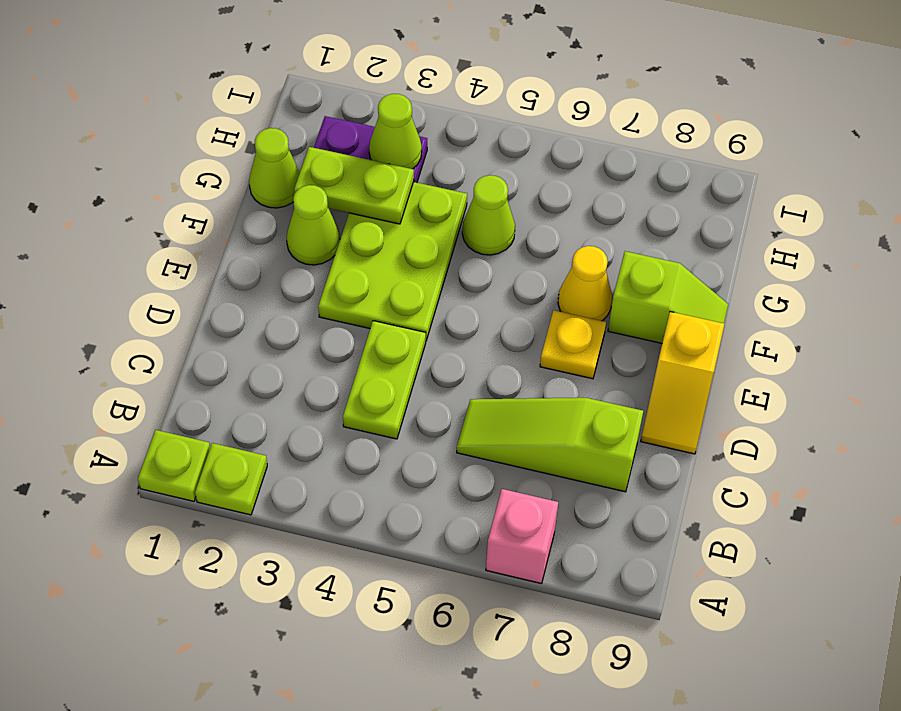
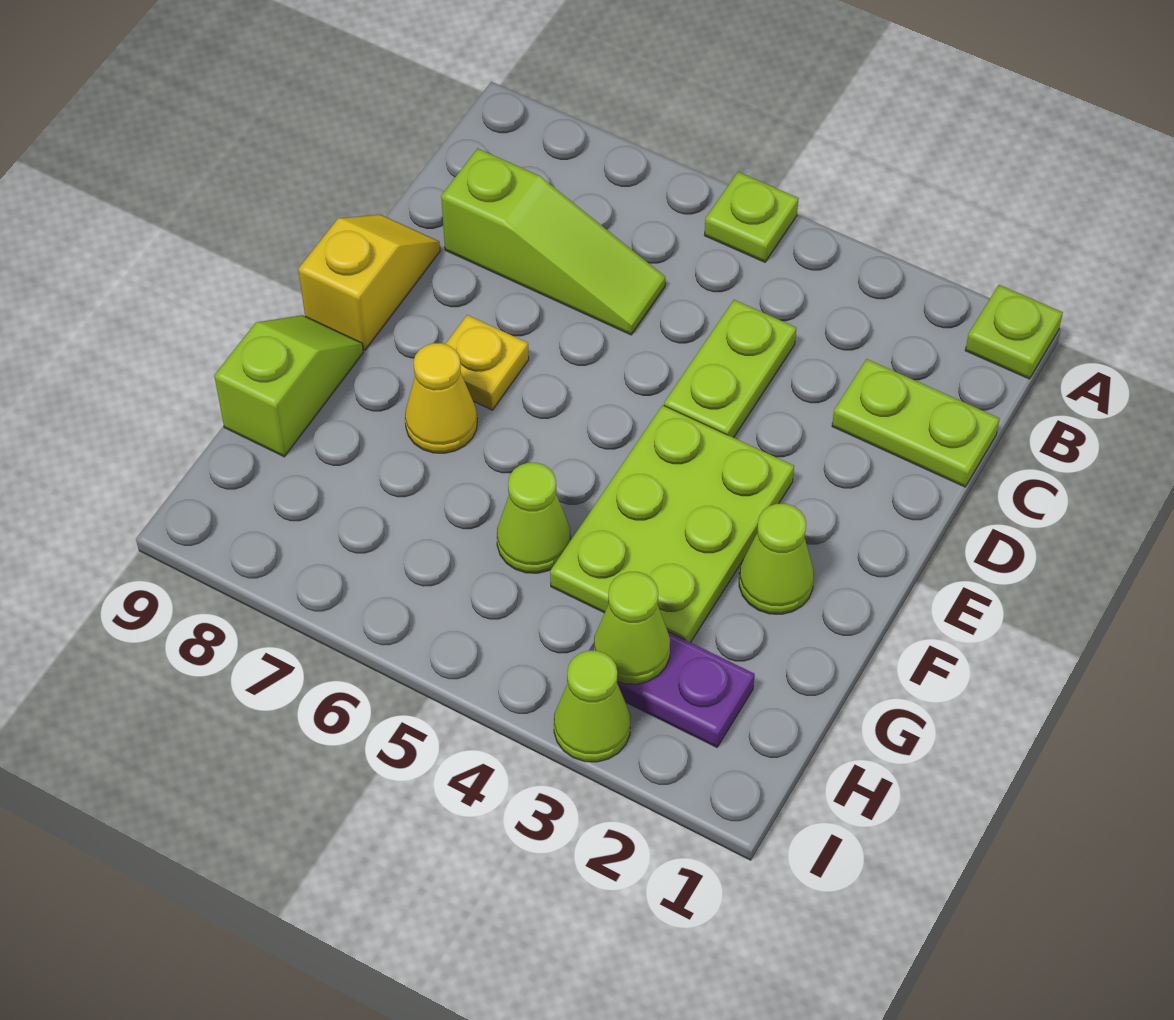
lime 1x1 plate [195,443,267,515] -> lime 1x1 plate moved to [704,172,799,262]
pink 1x1 brick [486,489,558,584] -> none
lime 1x2 slope [608,251,728,343] -> lime 1x2 slope turned to [214,315,363,457]
lime 1x1 cone [249,128,300,208] -> lime 1x1 cone moved to [554,651,631,762]
lime 1x2 plate [294,147,414,224] -> lime 1x2 plate moved to [832,359,1000,487]

